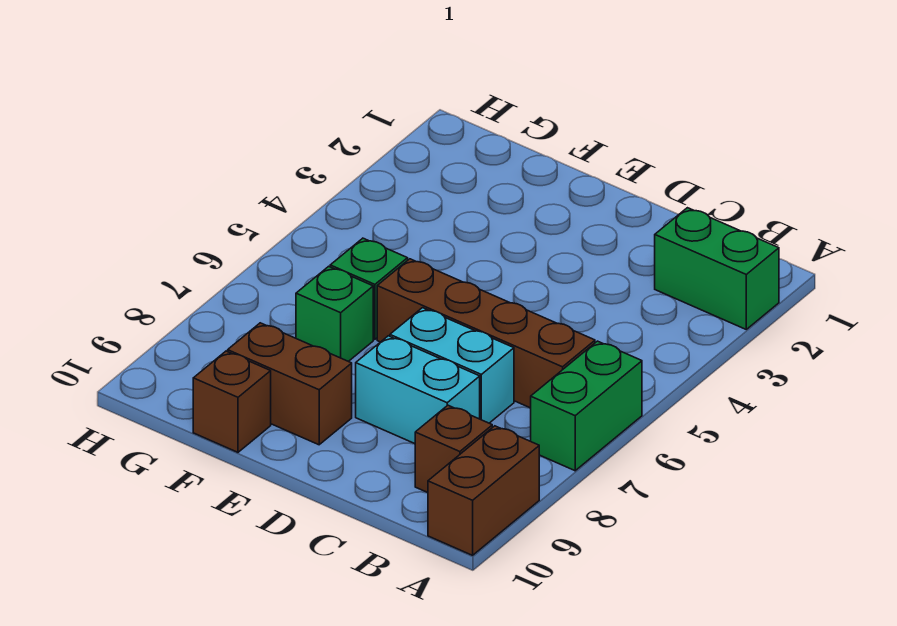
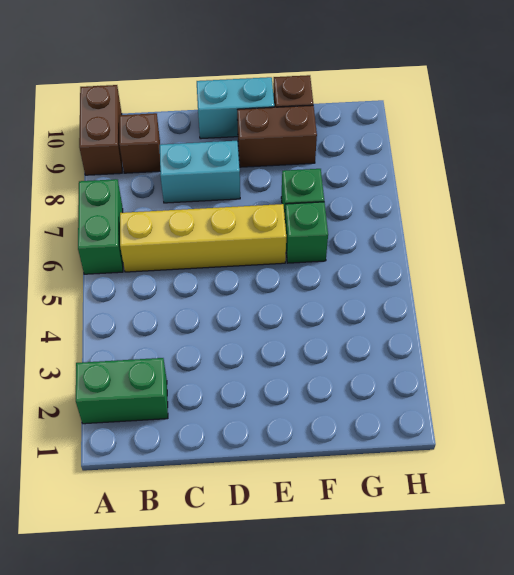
brown 1x4 brick [377,259,595,408] -> yellow 1x4 brick [120,204,286,272]
cyan 1x2 brick [390,308,514,423] -> cyan 1x2 brick moved to [197,77,274,139]

